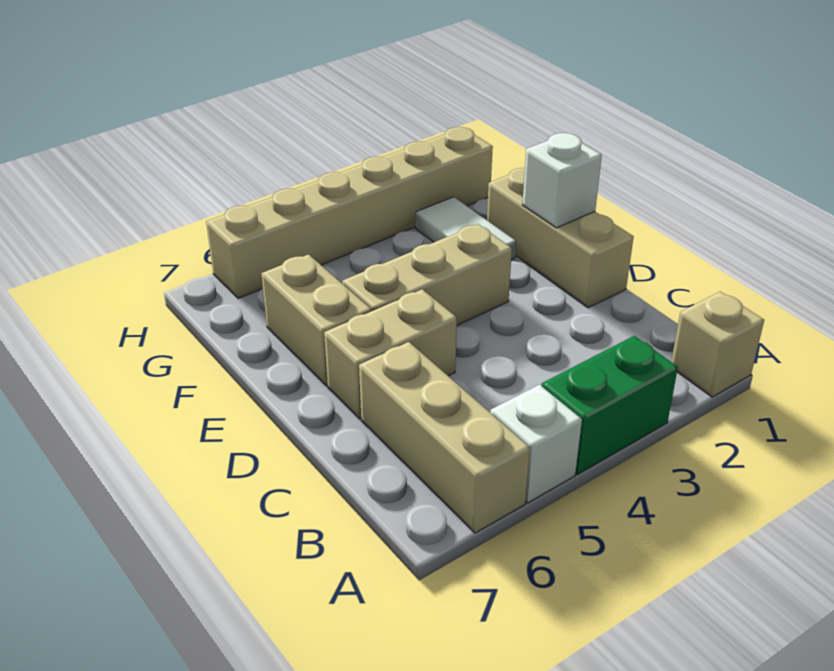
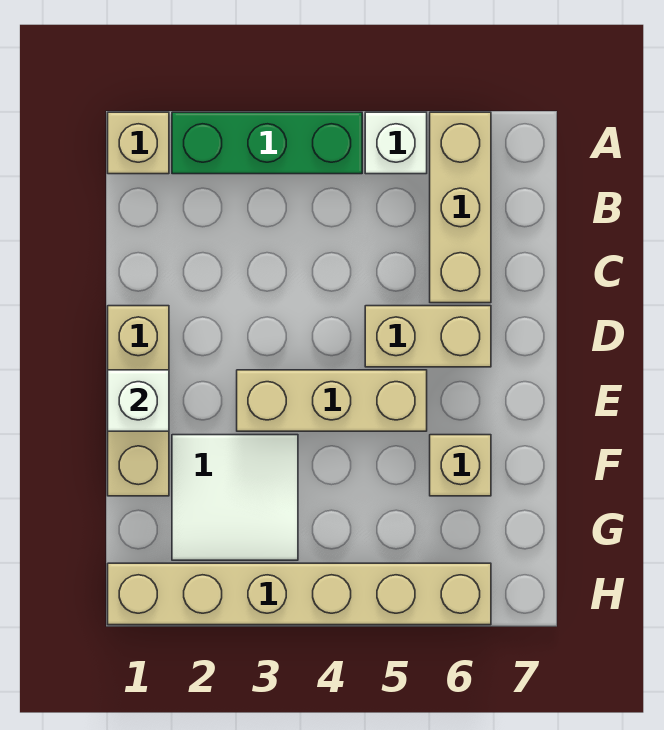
green 1x2 brick [542,336,678,474] -> green 1x3 brick [172,112,362,174]
tan 1x2 brick [261,255,372,386] -> tan 1x1 brick [430,435,491,496]
white 1x2 tile [416,197,516,259] -> white 2x2 tile [172,435,298,560]

